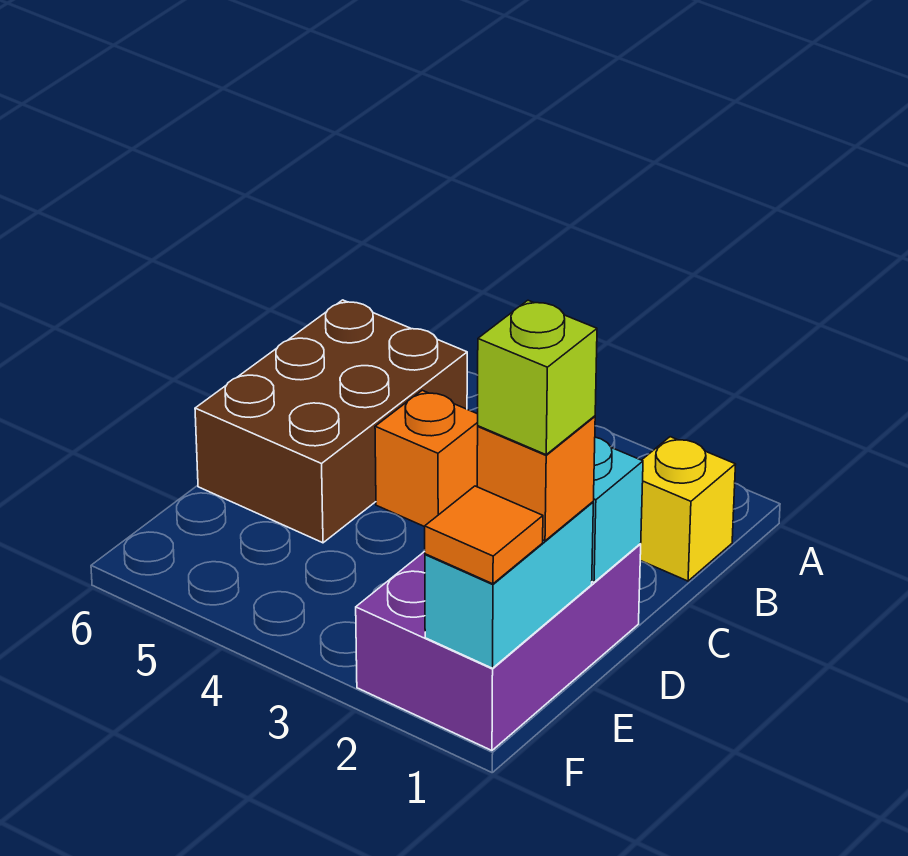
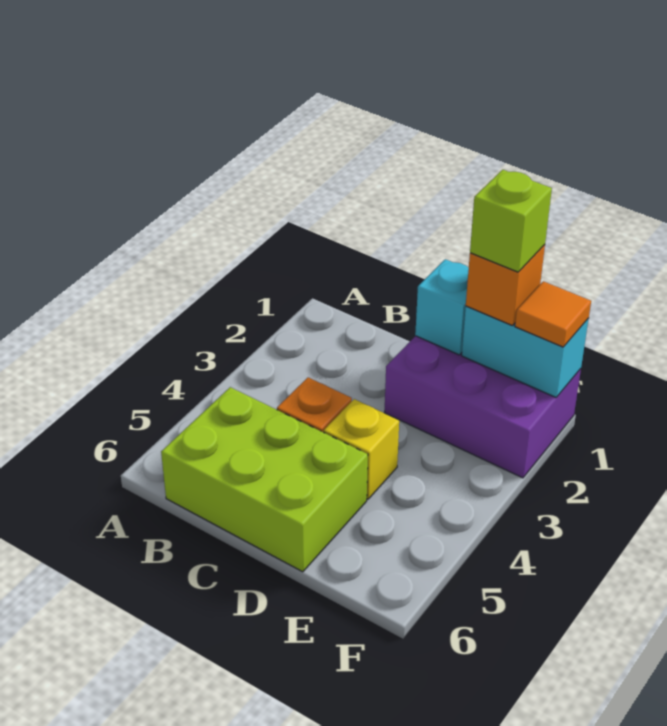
yellow 1x1 brick [640,437,736,581] -> yellow 1x1 brick moved to [324,399,399,499]
brown 2x3 brick [195,300,467,543] -> lime 2x3 brick [161,387,368,572]

